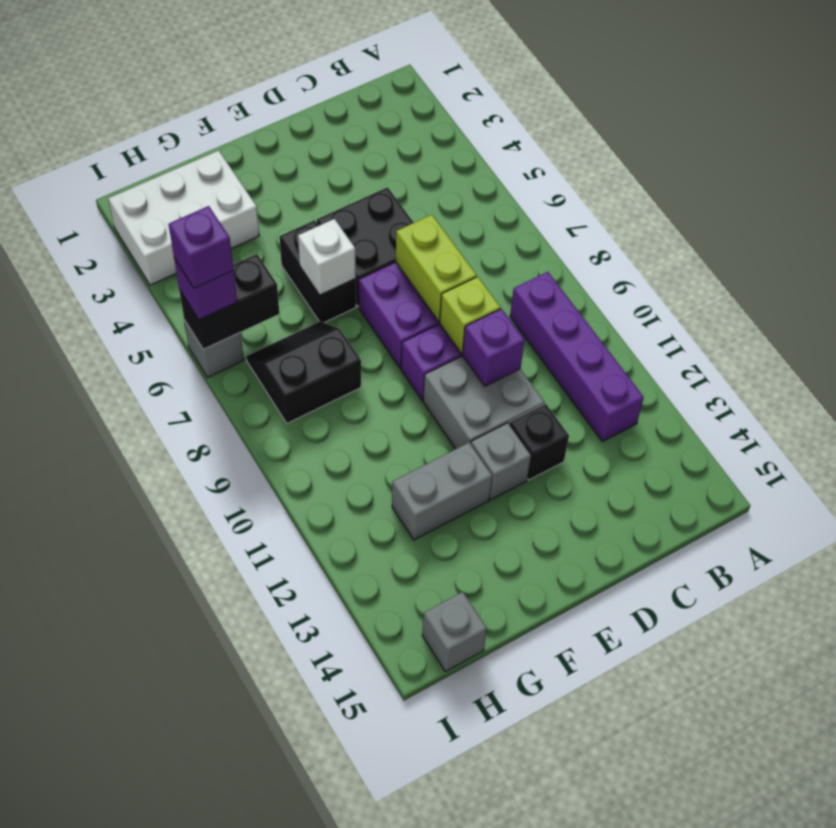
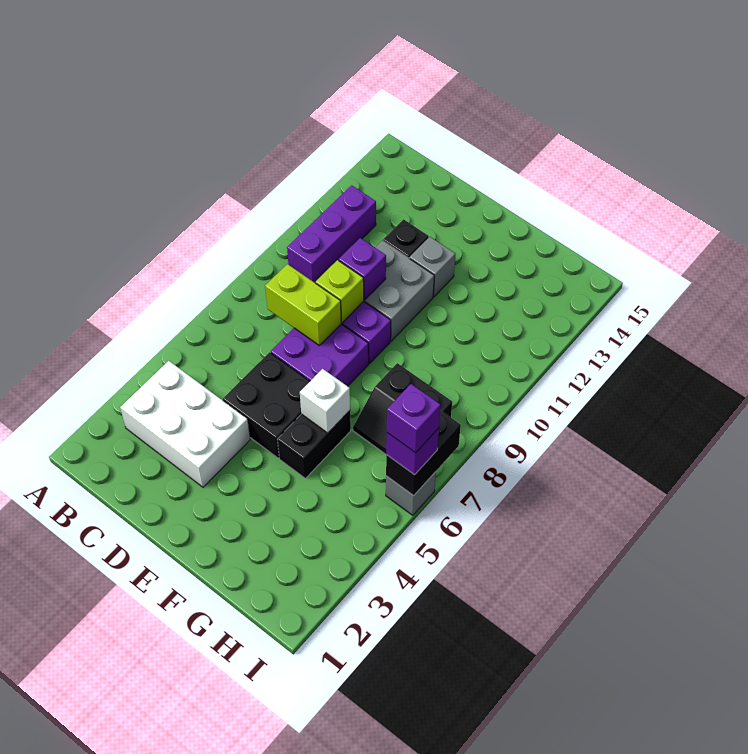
purple 1x4 brick [510,272,644,442] -> purple 1x3 brick [287,185,376,283]
lime 1x2 brick [396,215,477,322] -> lime 1x2 brick turned to [265,264,341,345]
grey 1x2 brick [392,443,492,540] -> none
white 2x3 brick [108,151,259,285] -> white 2x3 brick moved to [120,361,250,487]
black 1x2 brick [179,254,279,349] -> black 1x2 brick turned to [386,410,461,496]
grey 1x1 brick [422,592,487,672] -> none

